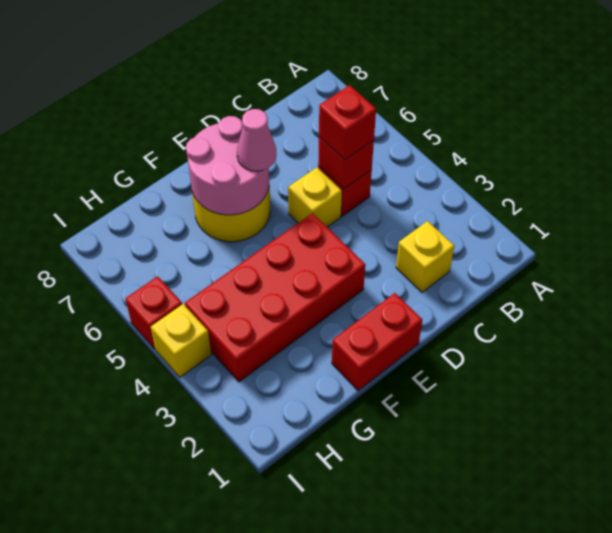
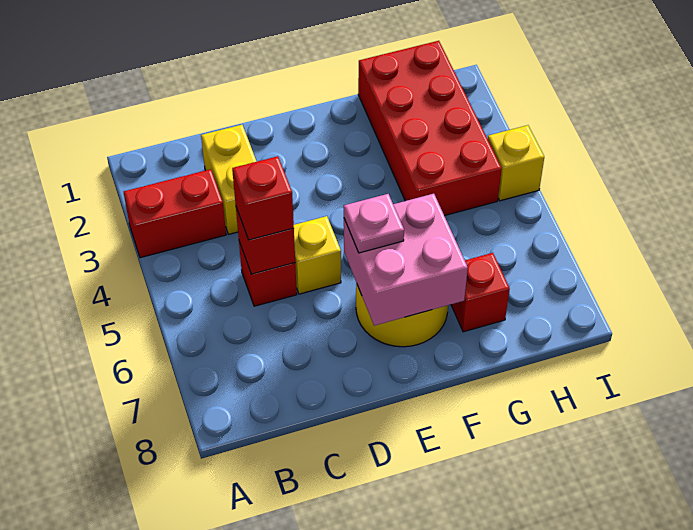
yellow 1x1 brick [396,221,454,292] -> yellow 1x2 brick [201,125,257,234]
red 1x2 brick [332,293,422,391] -> red 1x2 brick moved to [124,169,226,258]
red 2x4 brick [185,213,365,382] -> red 2x4 brick turned to [358,41,502,216]
pink 2x2 round brick [186,116,269,215] -> pink 2x2 brick [344,194,468,326]
pink 1x1 cone [237,109,277,171] -> pink 1x1 plate [344,194,404,253]
red 1x1 brick [125,276,182,349] -> red 1x1 brick moved to [451,253,510,332]

